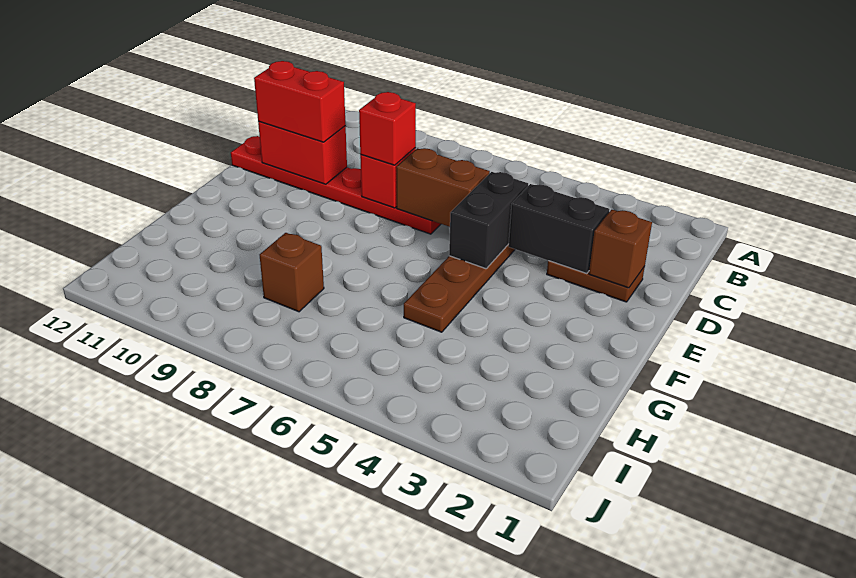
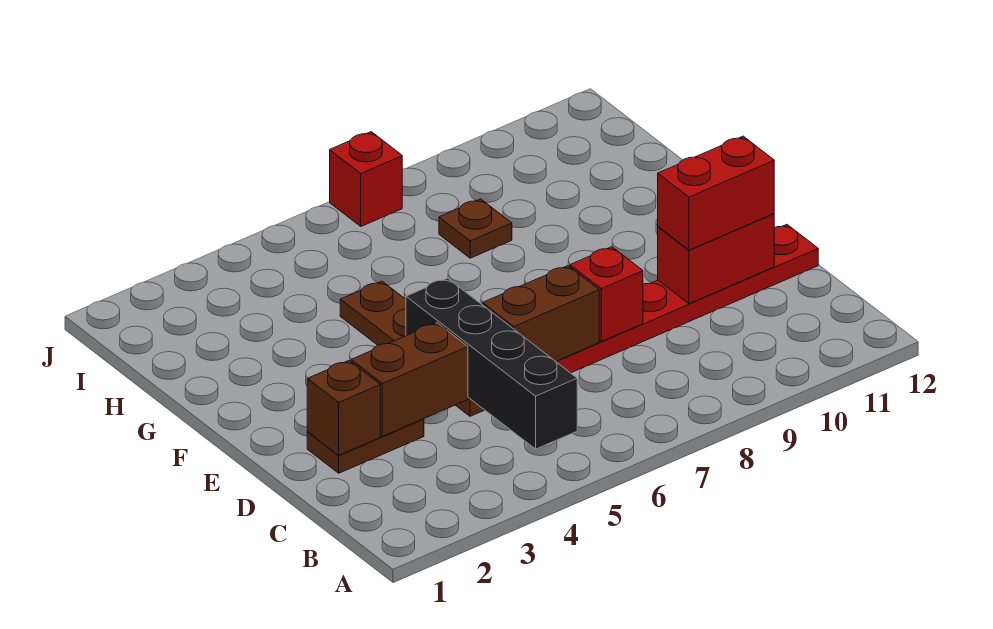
black 1x2 brick [509,184,610,274] -> brown 1x2 brick [351,323,468,436]
black 1x2 brick [449,172,528,269] -> black 1x4 brick [406,278,577,449]
red 1x1 brick [359,92,416,165] -> red 1x1 brick moved to [330,132,402,226]
brown 1x1 brick [260,233,324,312] -> brown 1x1 plate [439,199,512,258]

